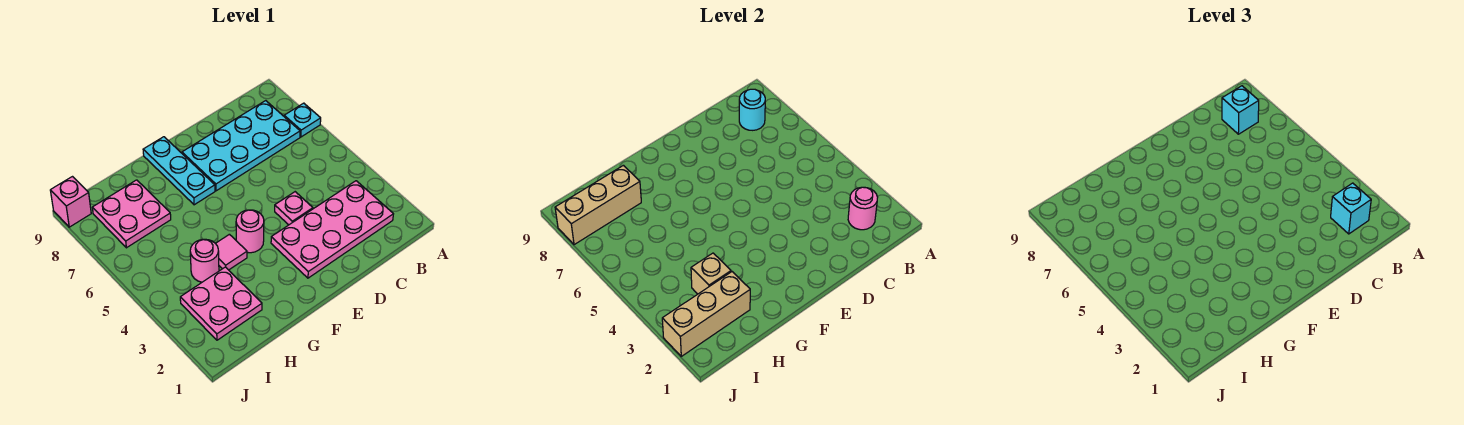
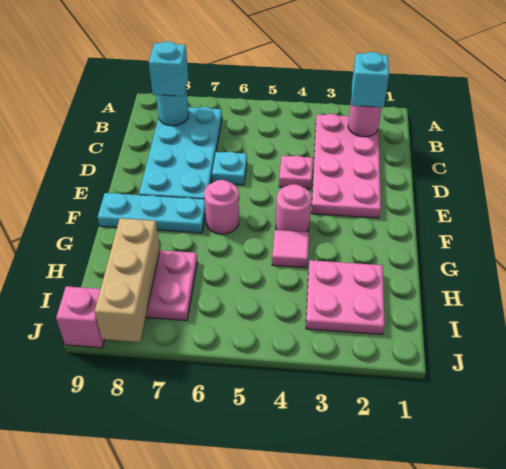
cyan 1x1 plate [284,103,321,137] -> cyan 1x1 plate moved to [212,152,247,185]
tan 1x3 brick [662,272,750,356] -> none
tan 1x1 brick [691,253,731,294] -> none
pink 1x1 round brick [190,239,219,282] -> pink 1x1 round brick moved to [204,180,239,234]

